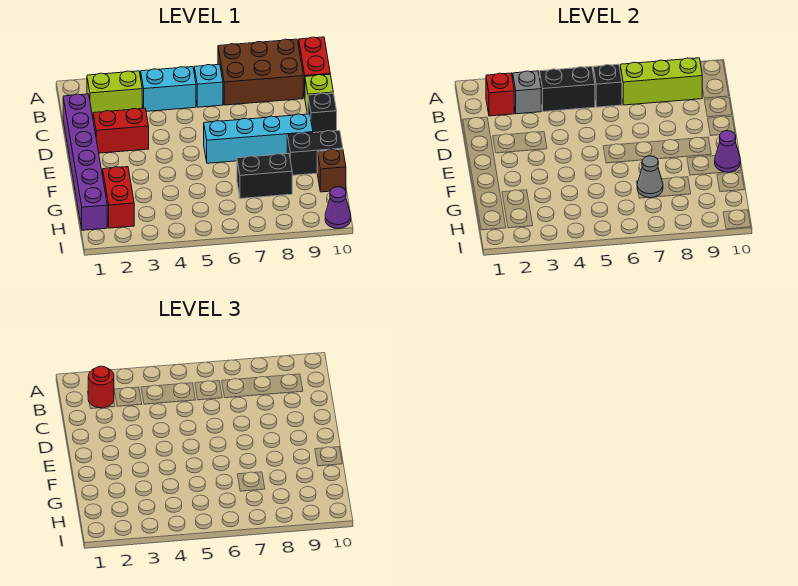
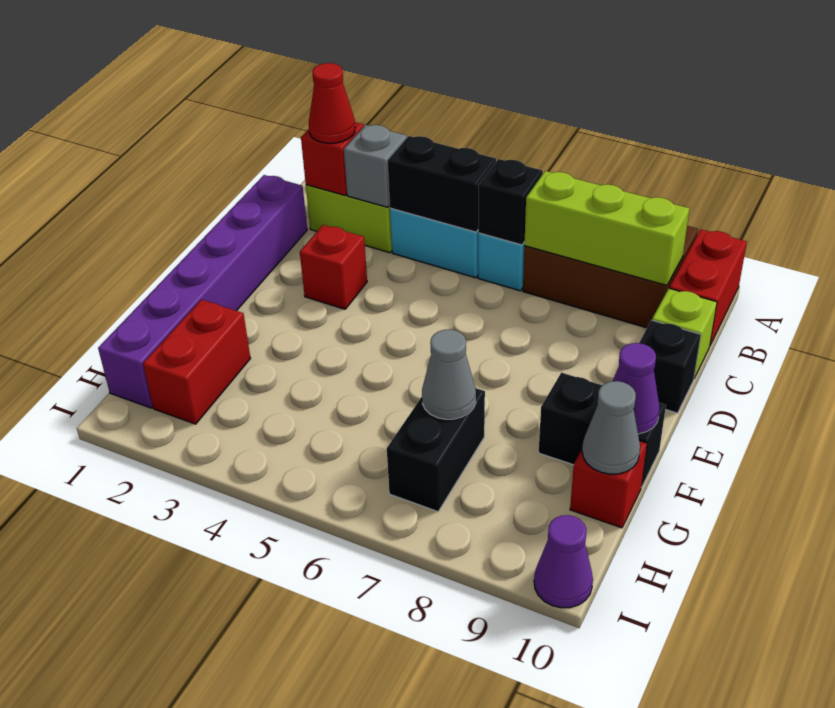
red 1x1 round brick [88,366,114,408] -> red 1x1 cone [309,63,355,143]
red 1x2 brick [93,108,149,153] -> red 1x1 brick [300,225,367,309]
cyan 1x4 brick [204,114,313,163] -> none
black 1x2 brick [237,154,292,199] -> black 1x2 brick turned to [387,388,485,512]
brown 1x1 brick [317,149,346,192] -> red 1x1 brick [570,441,647,528]
none -> grey 1x1 cone [582,381,640,474]

